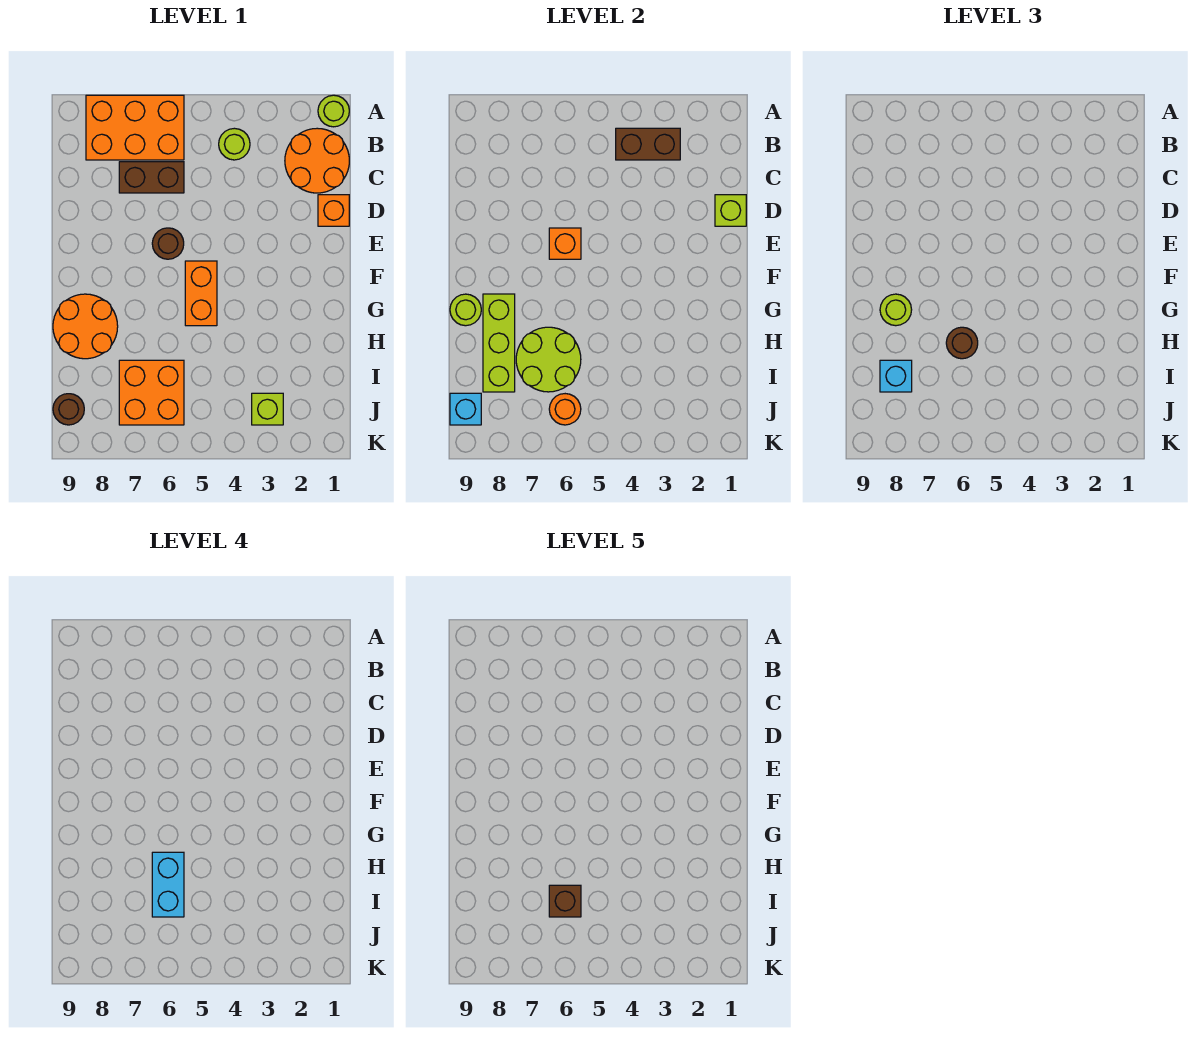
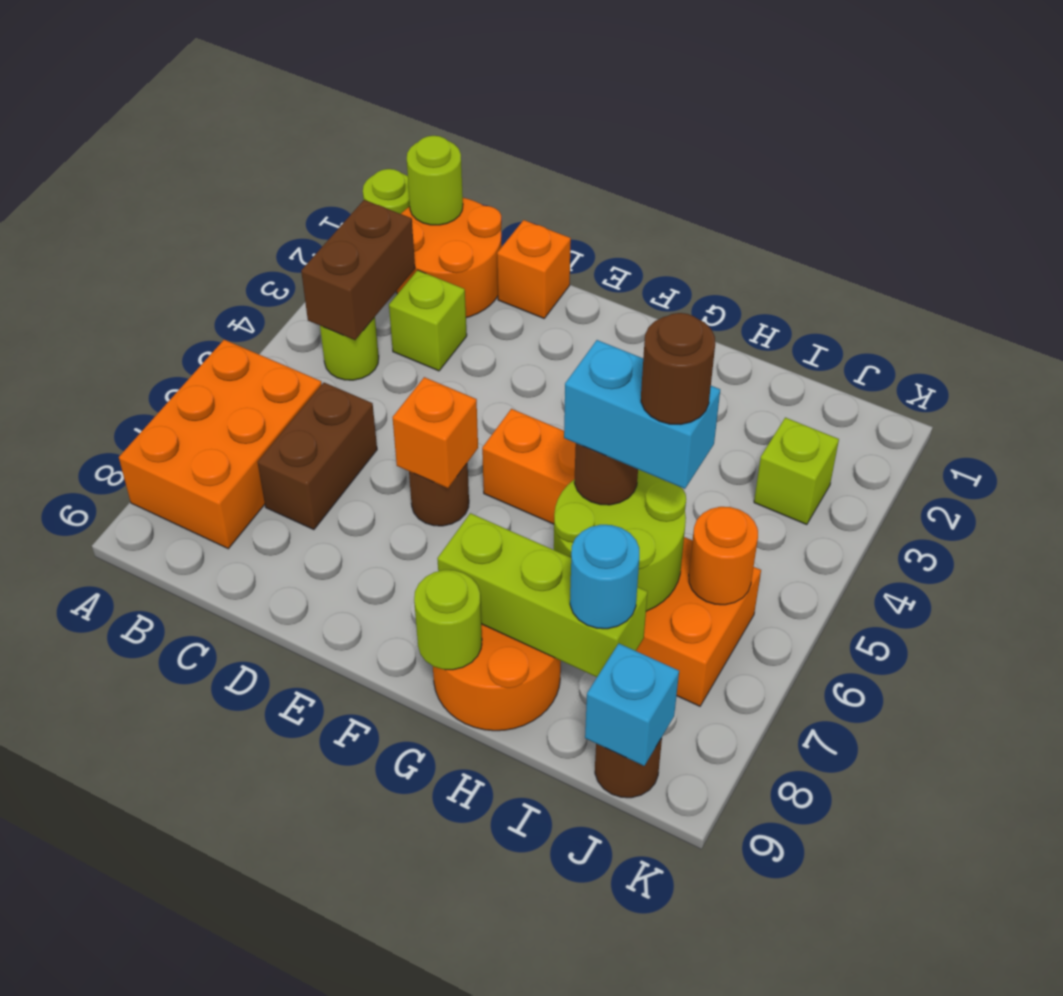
lime 1x1 brick [715,195,746,226] -> lime 1x1 brick moved to [389,270,467,371]
lime 1x1 round brick [880,294,912,326] -> lime 1x1 round brick moved to [407,136,463,225]
brown 1x1 brick [549,885,581,917] -> brown 1x1 round brick [641,313,715,424]
cyan 1x1 brick [880,360,912,392] -> cyan 1x1 round brick [570,525,639,629]

